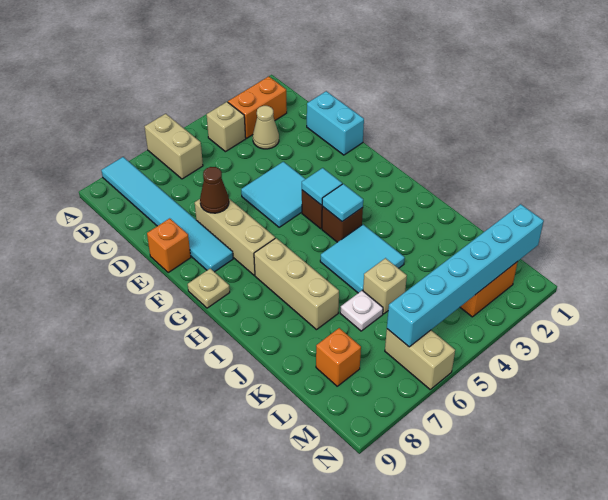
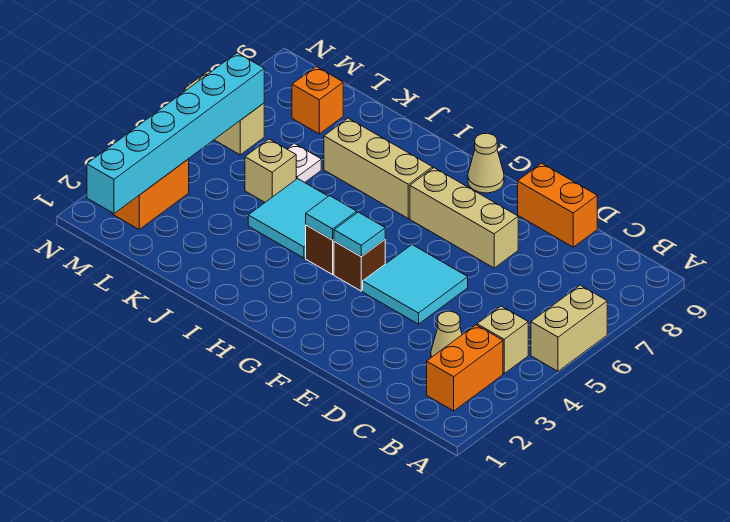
tan 1x2 brick [145,114,203,179] -> tan 1x2 brick turned to [531,285,607,371]
cyan 1x6 tile [101,157,233,272] -> none
cyan 1x2 brick [307,91,364,155] -> none
brown 1x1 cone [200,167,229,213] -> none
orange 1x1 brick [147,218,191,273] -> orange 1x2 brick [518,163,597,247]
tan 1x1 plate [188,268,230,308] -> tan 1x1 cone [468,133,504,193]

